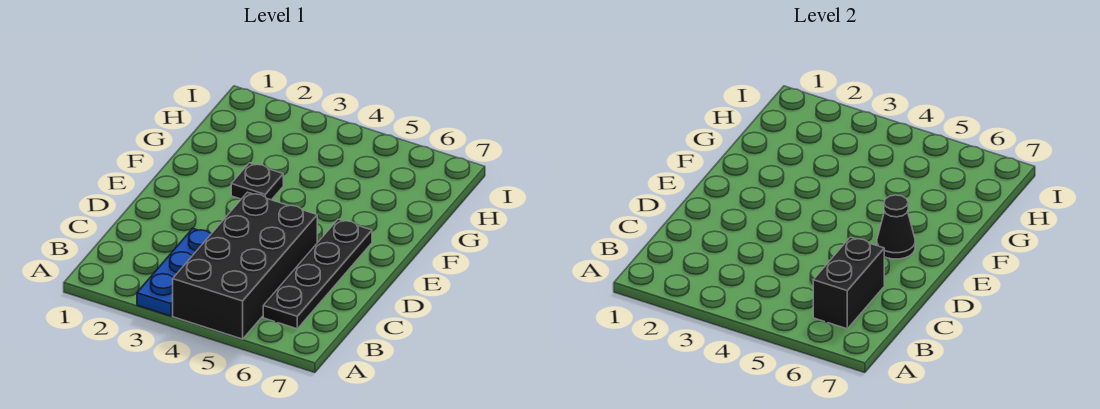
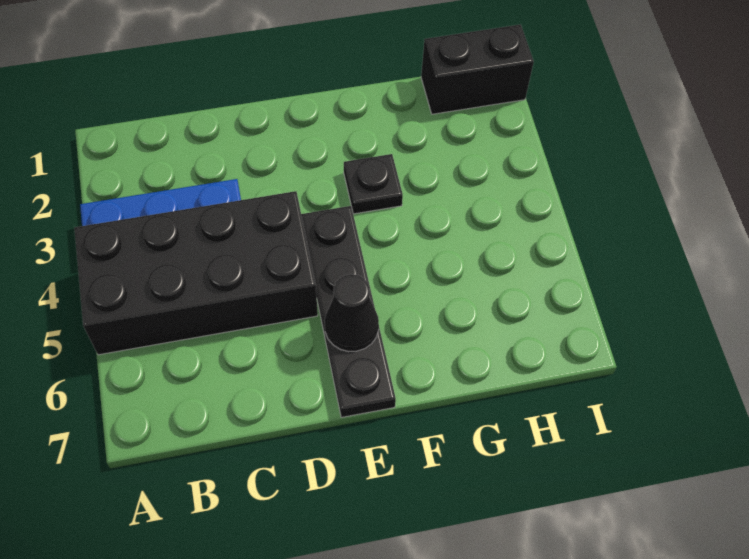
black 1x4 plate [263,219,372,329] -> black 1x4 plate turned to [301,206,396,417]
black 1x2 brick [813,237,884,329] -> black 1x2 brick moved to [421,24,534,114]

